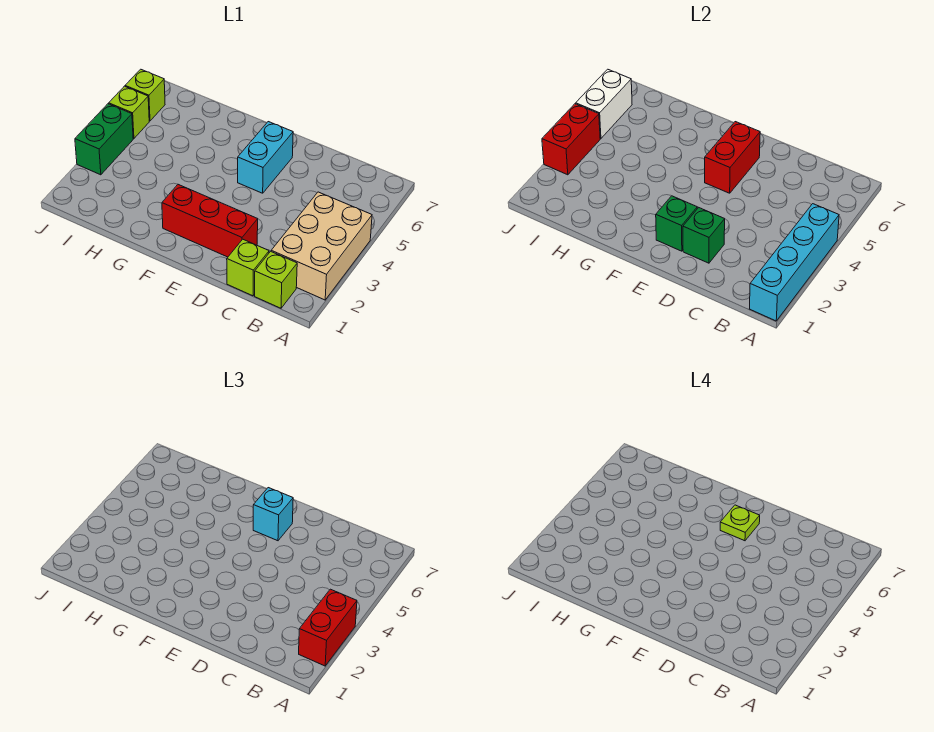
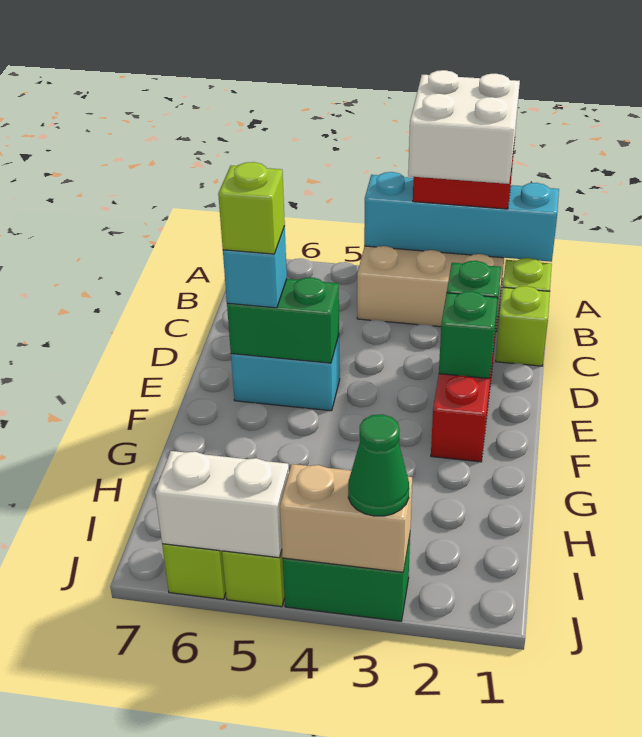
none -> white 2x2 brick [408,70,520,184]
red 1x2 brick [705,122,760,193] -> green 1x2 brick [227,277,339,363]
lime 1x1 plate [720,505,760,541] -> lime 1x1 brick [218,162,285,254]
red 1x2 brick [542,104,600,175] -> tan 1x2 brick [280,464,412,572]
none -> green 1x1 cone [348,414,409,516]

